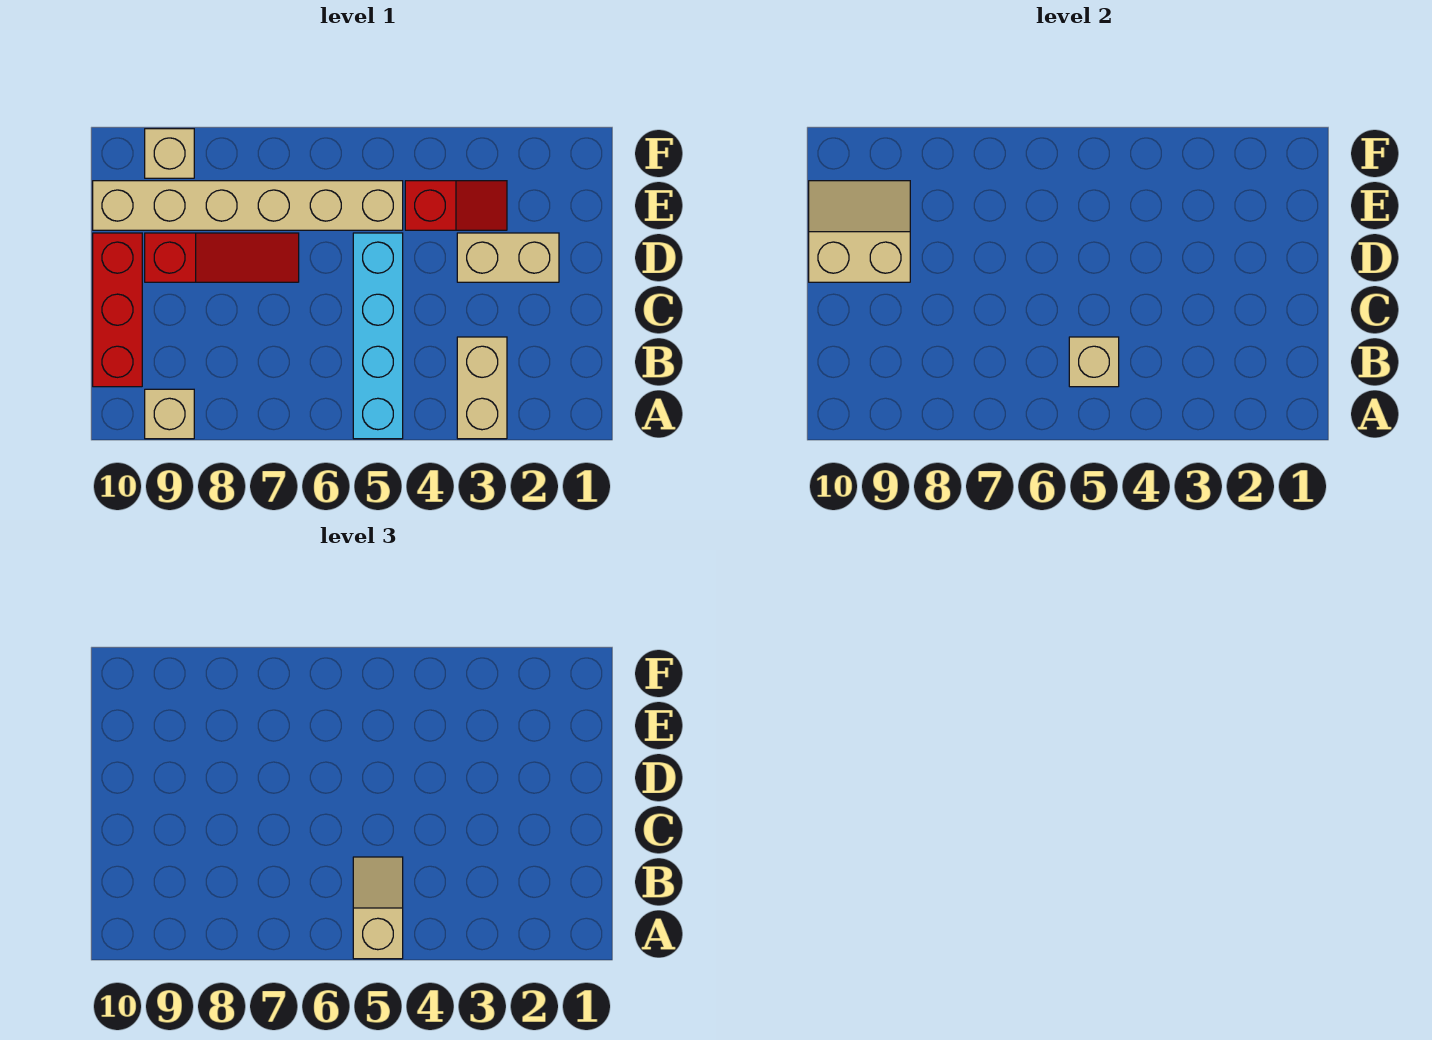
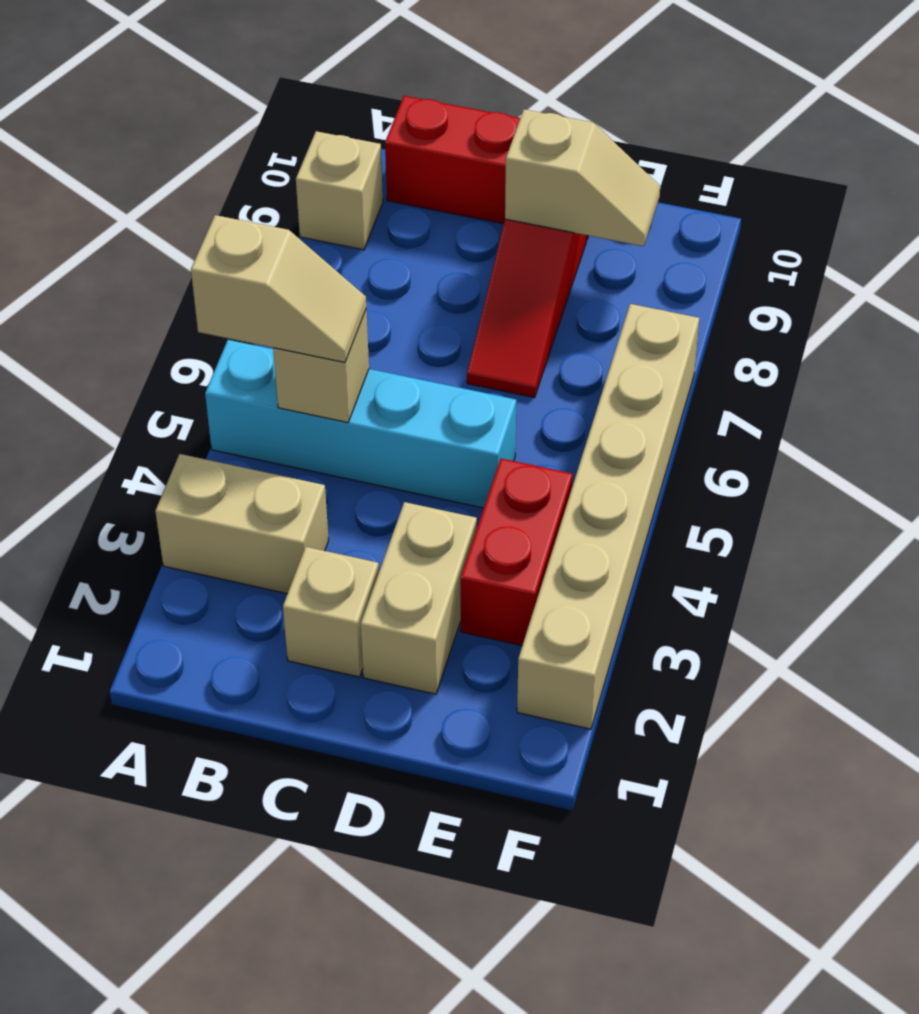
tan 2x2 slope [809,181,910,282] -> tan 1x2 slope [505,109,660,246]
red 1x2 slope [405,181,507,230] -> red 1x2 brick [461,459,573,646]
tan 1x6 brick [93,181,403,230] -> tan 1x6 brick moved to [517,304,699,729]
tan 1x1 brick [145,129,194,178] -> tan 1x1 brick moved to [283,547,379,677]

